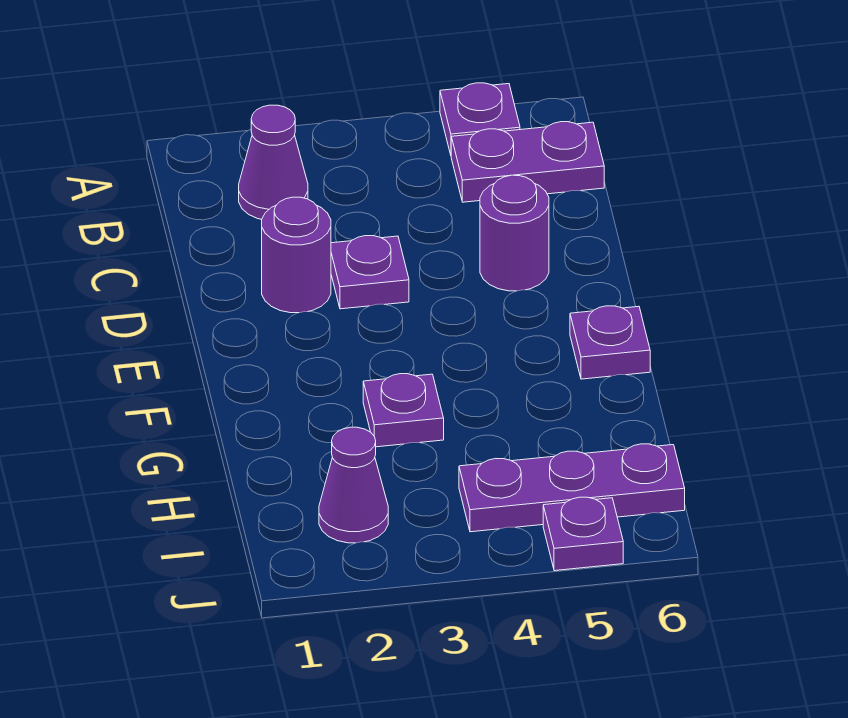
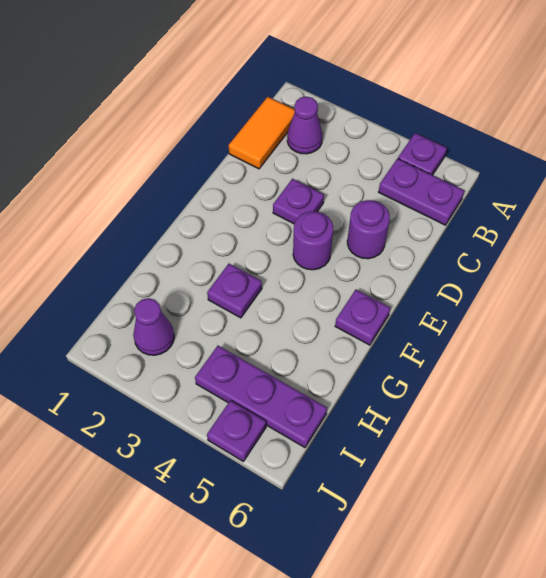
none -> orange 1x2 tile [229,97,295,169]
purple 1x1 round brick [262,197,331,313] -> purple 1x1 round brick moved to [293,211,333,270]

